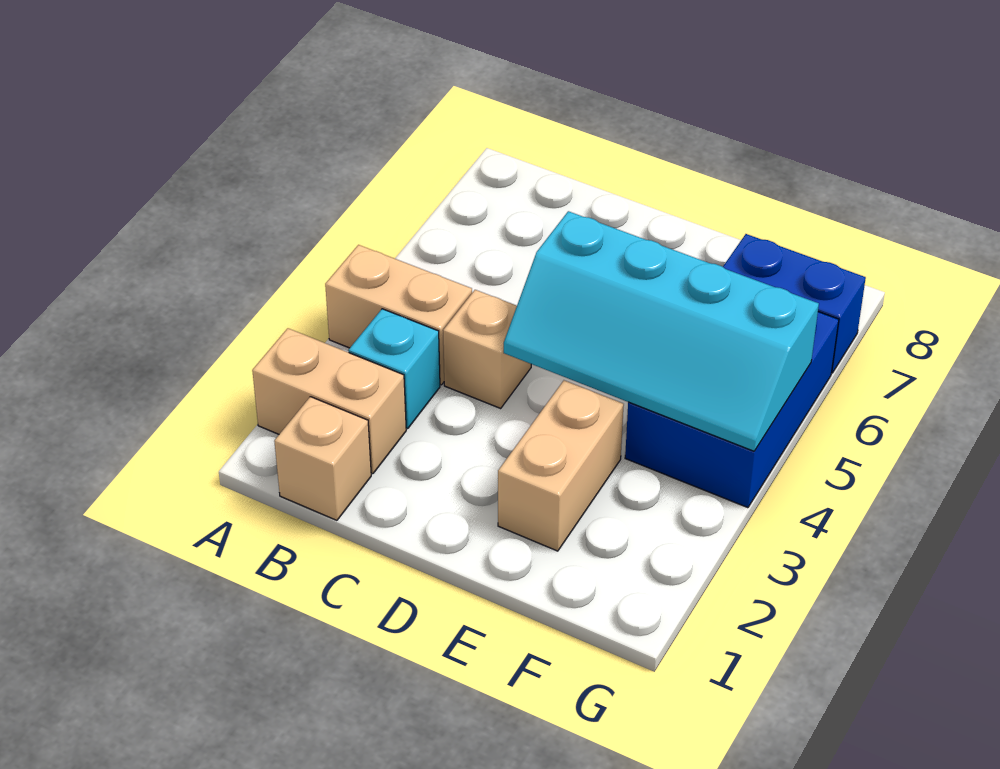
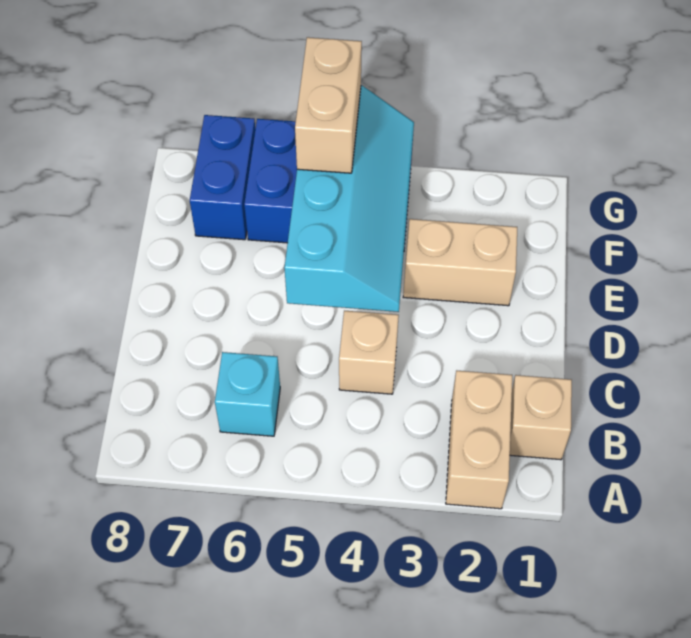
tan 1x2 brick [325,245,472,385] -> tan 1x2 brick moved to [295,37,362,173]
cyan 1x1 brick [348,309,440,429] -> cyan 1x1 brick moved to [215,352,280,436]

